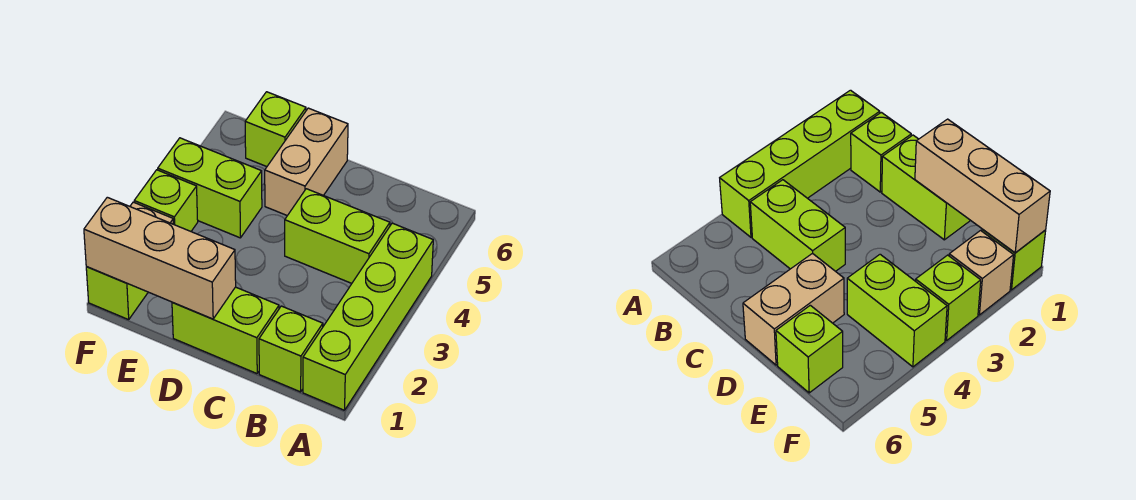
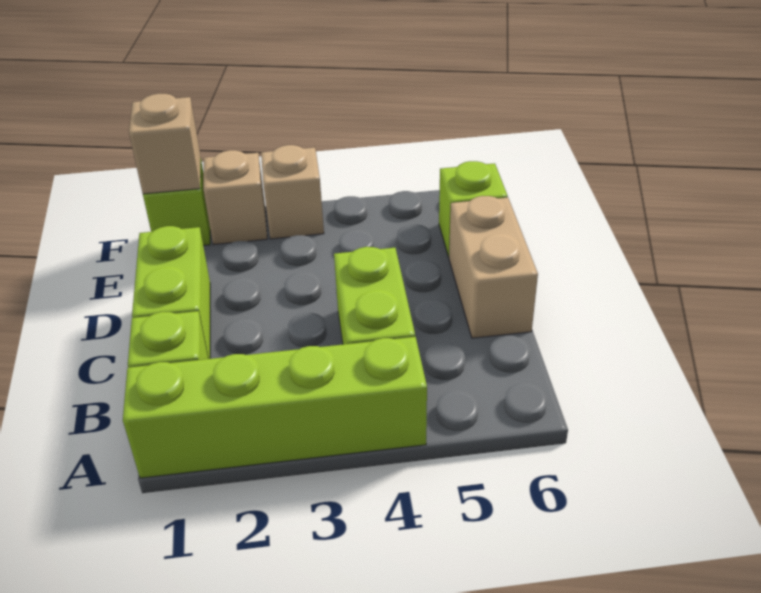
tan 1x3 brick [84,197,236,319] -> tan 1x1 brick [129,94,201,194]
tan 1x2 brick [265,108,348,216] -> tan 1x2 brick turned to [449,196,538,338]
lime 1x2 brick [158,138,262,238] -> none
lime 1x1 brick [134,170,198,231] -> tan 1x1 brick [261,145,324,239]

